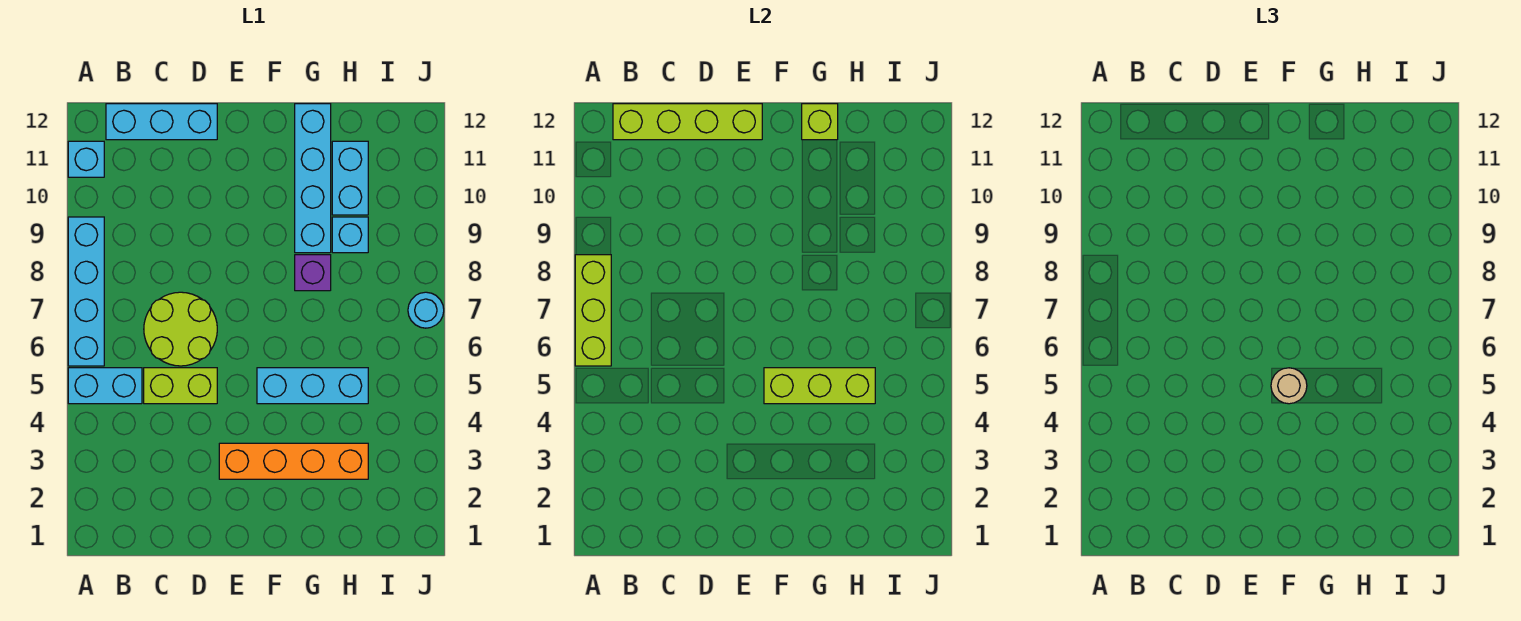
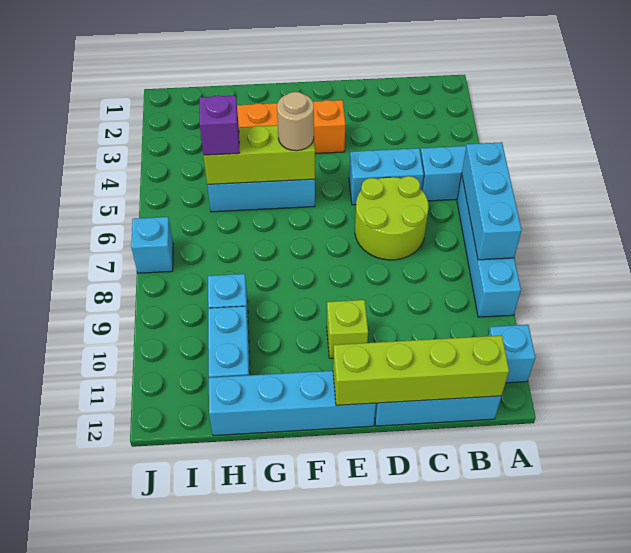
lime 1x3 brick [575,255,611,366] -> cyan 1x3 brick [462,142,522,260]
lime 1x2 brick [144,368,217,404] -> cyan 1x2 brick [349,148,424,205]
purple 1x1 brick [295,255,331,291] -> purple 1x1 brick moved to [199,95,239,155]
cyan 1x4 brick [295,104,331,253] -> cyan 1x4 brick turned to [209,371,376,436]
lime 1x1 brick [802,104,838,140] -> lime 1x1 brick moved to [327,300,368,358]
cyan 1x1 round brick [408,292,444,328] -> cyan 1x1 brick [131,217,173,273]

